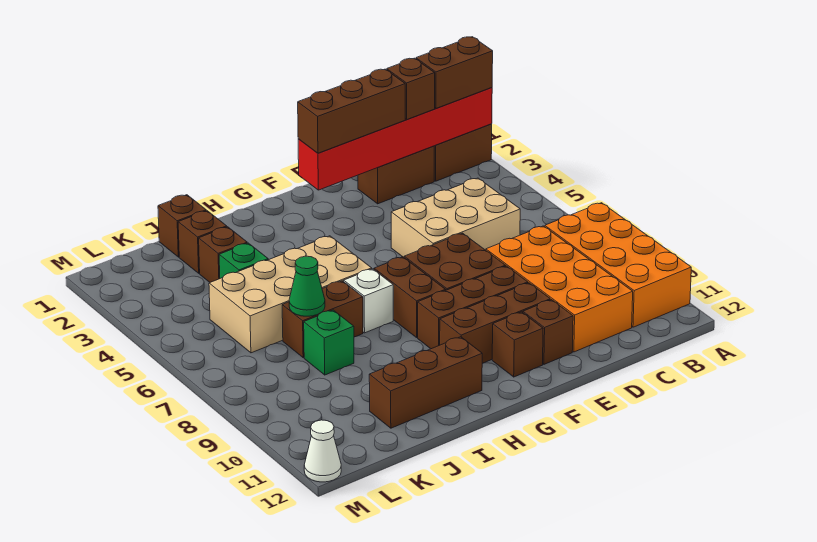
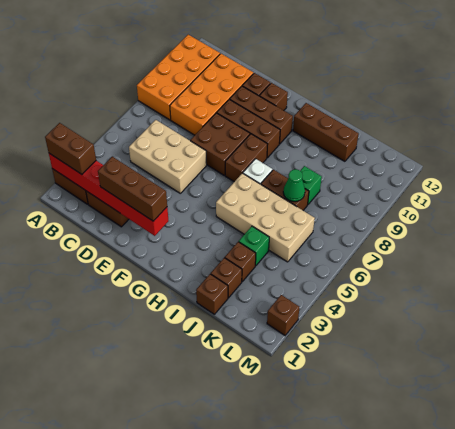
brown 1x1 brick [387,58,435,120] -> brown 1x1 brick moved to [267,295,300,335]
white 1x1 cone [304,420,341,482] -> none

